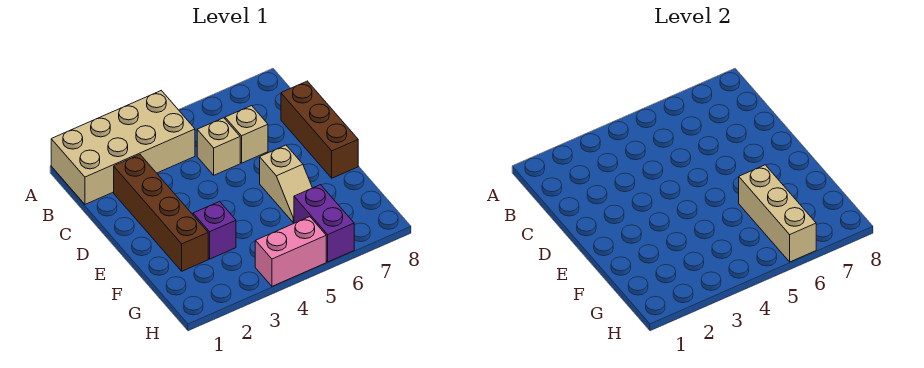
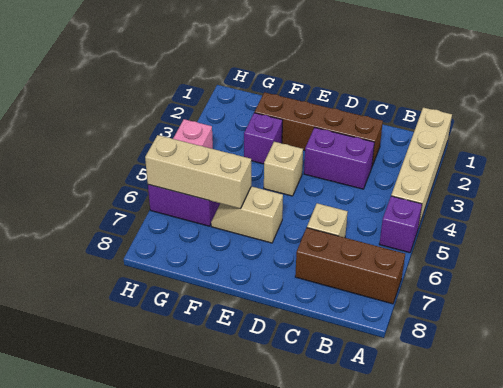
tan 2x4 brick [51,91,195,204] -> tan 1x4 brick [391,108,452,225]
none -> purple 1x1 brick [379,196,422,253]
none -> purple 1x2 brick [304,128,375,189]
tan 1x1 brick [197,118,240,175] -> tan 1x1 brick moved to [264,142,303,196]
brown 1x3 brick [281,81,358,178] -> brown 1x3 brick moved to [295,228,405,304]

